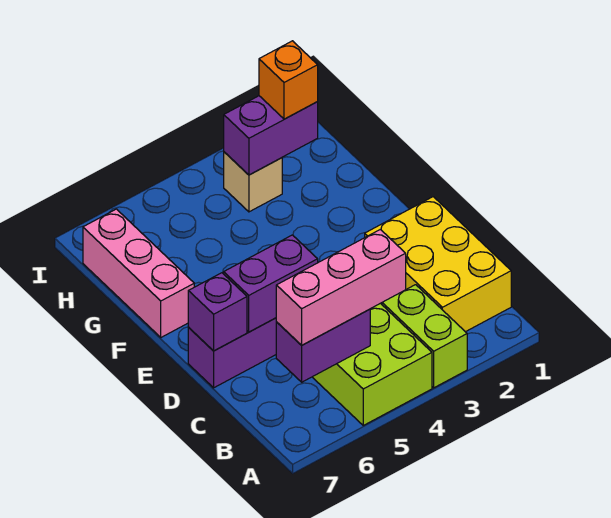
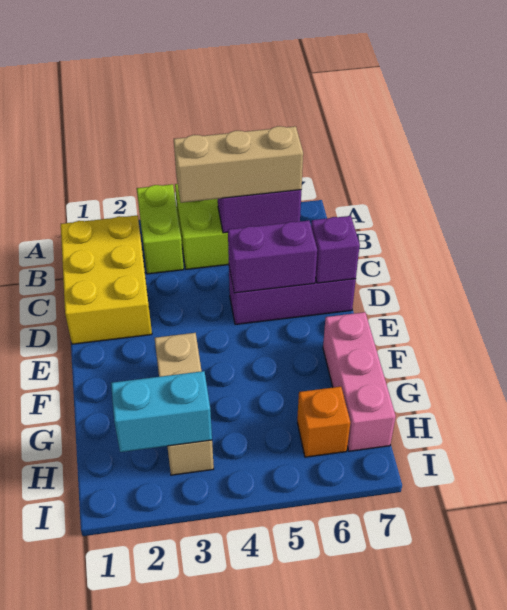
pink 1x3 brick [276,229,406,345] -> tan 1x3 brick [174,126,303,203]
purple 1x2 brick [224,96,318,175] -> cyan 1x2 brick [111,371,212,452]
orange 1x1 brick [259,41,318,119] -> orange 1x1 brick moved to [297,387,350,457]
tan 1x1 brick [224,152,282,212] -> tan 1x3 brick [155,333,214,475]

